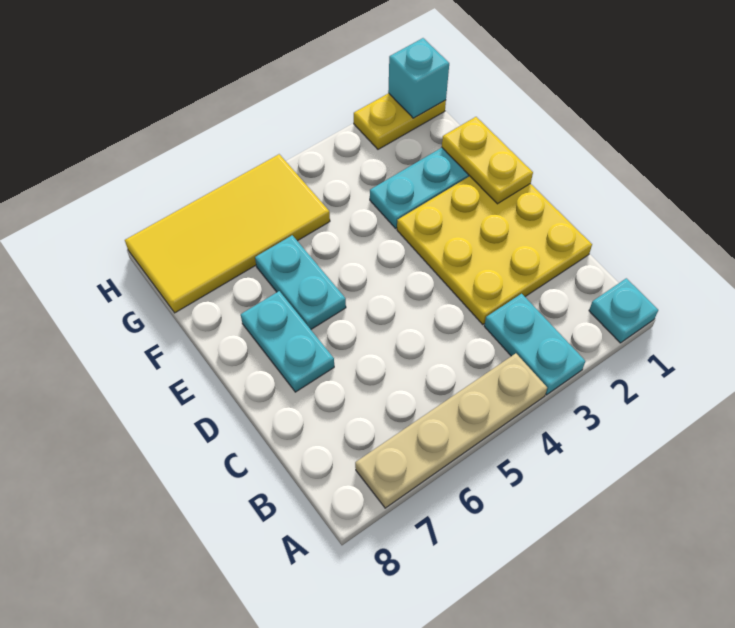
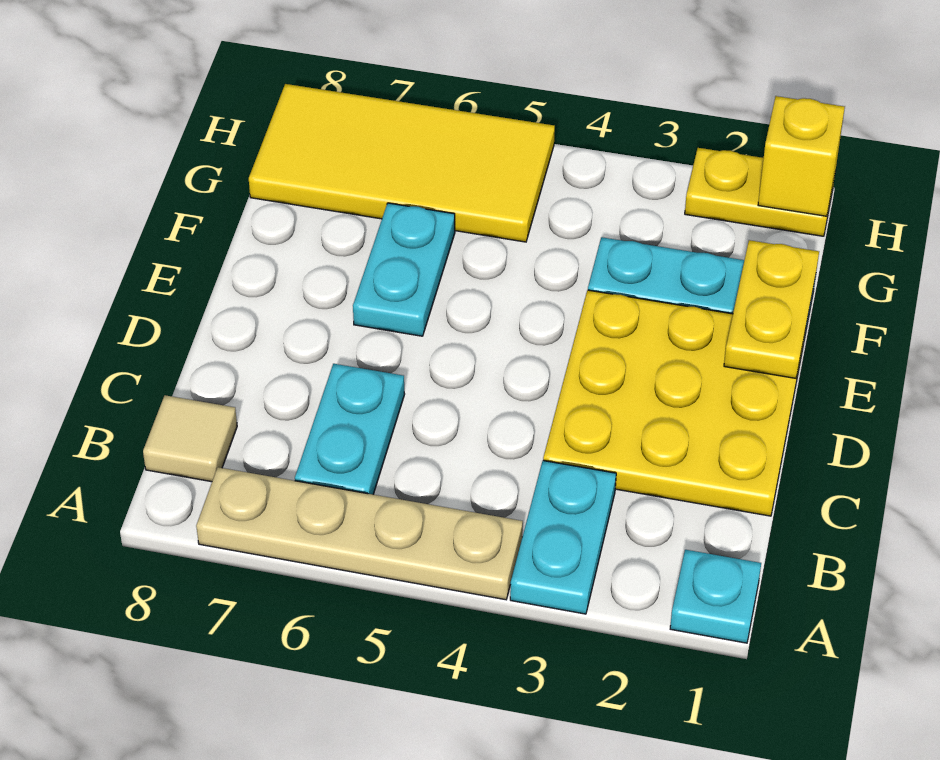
none -> tan 1x1 tile [143,395,237,482]
cyan 1x2 plate [241,291,334,392] -> cyan 1x2 plate moved to [295,364,405,494]
cyan 1x1 brick [388,38,449,118] -> yellow 1x1 brick [758,96,845,216]

